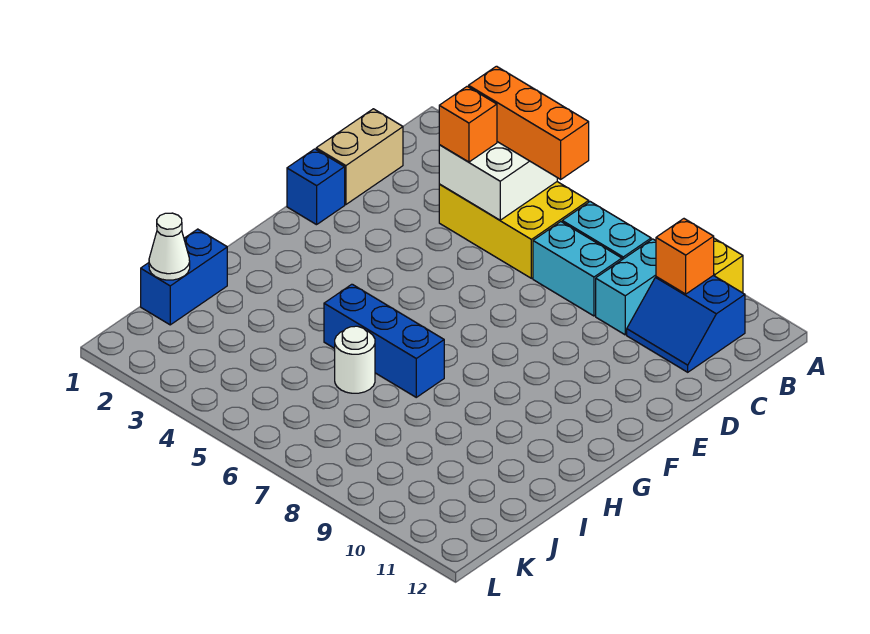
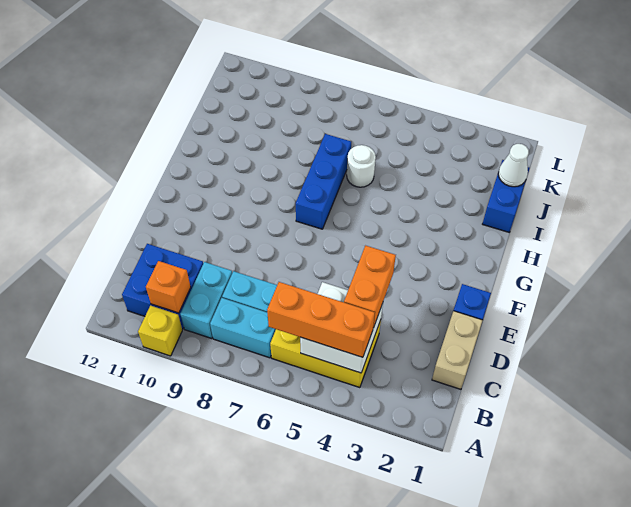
blue 2x2 slope [627,275,745,372] -> blue 2x2 brick [122,244,203,329]
orange 1x1 brick [439,86,497,162] -> orange 1x2 brick [344,246,396,328]
blue 1x3 brick [324,284,444,397] -> blue 1x3 brick turned to [296,134,351,229]

